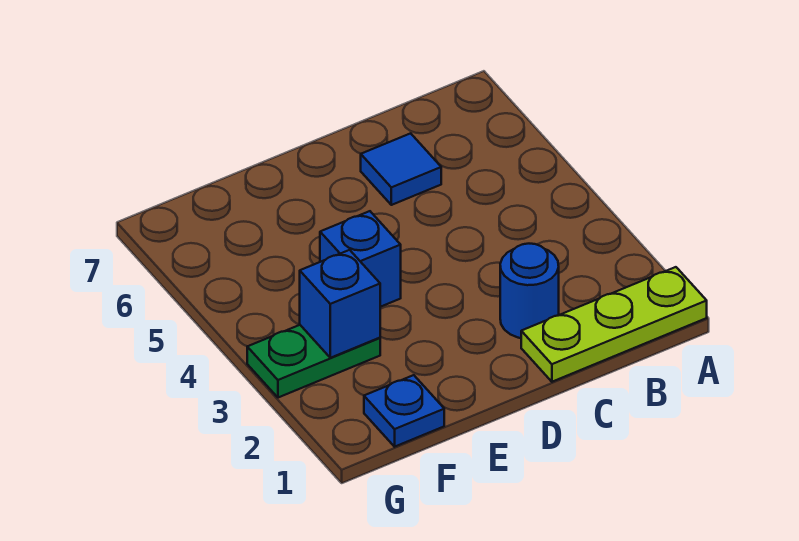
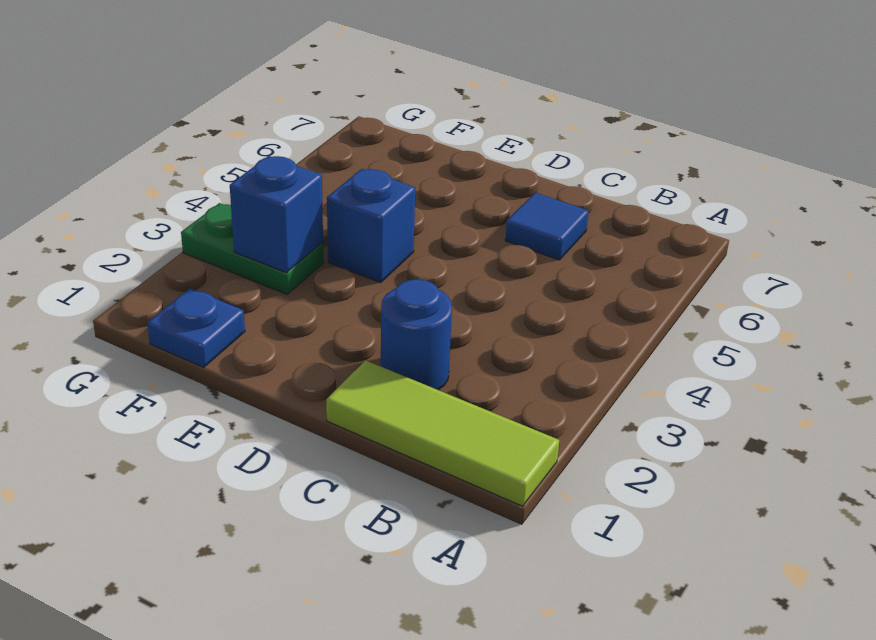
lime 1x3 plate [521,267,707,382] -> lime 1x3 tile [326,360,559,506]

